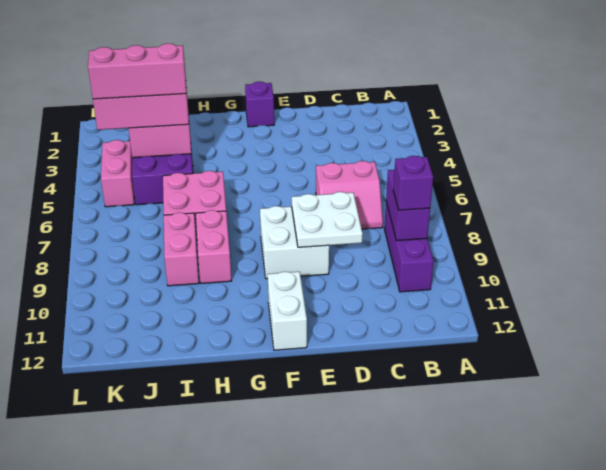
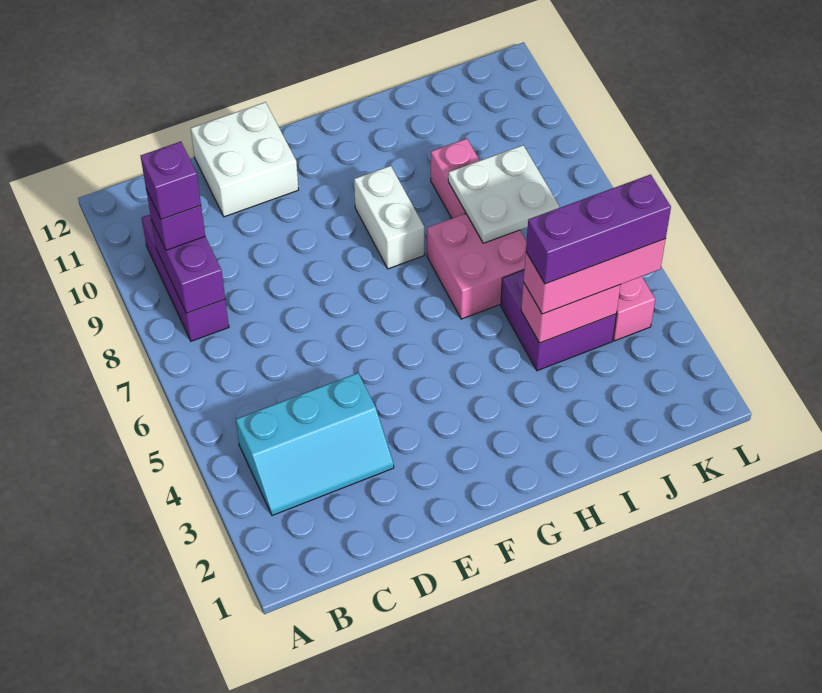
none -> cyan 2x3 slope [236,373,394,515]
pink 2x2 slope [316,161,383,229] -> none
white 2x2 plate [292,192,363,247] -> white 2x2 plate moved to [448,145,560,243]
white 2x2 brick [260,206,329,279] -> white 2x2 brick moved to [191,102,298,217]
purple 1x1 brick [245,82,274,127] -> purple 1x1 brick moved to [141,142,201,219]
white 1x2 brick [268,272,307,350] -> white 1x2 brick moved to [354,166,424,269]
pink 1x2 brick [196,210,231,283] -> none
pink 1x3 brick [88,43,186,99] -> purple 1x3 brick [526,174,671,284]

